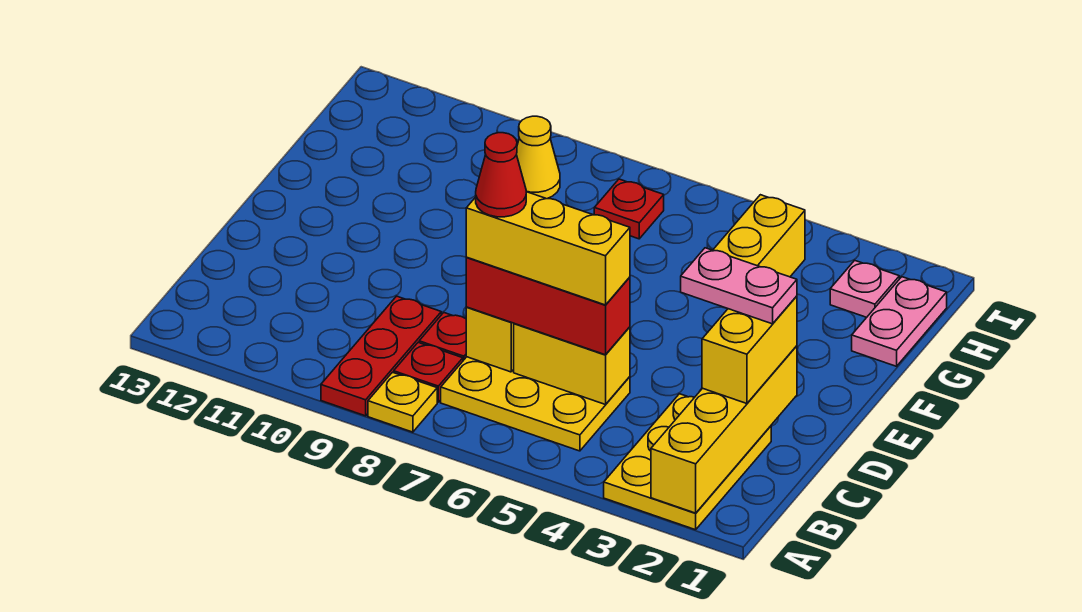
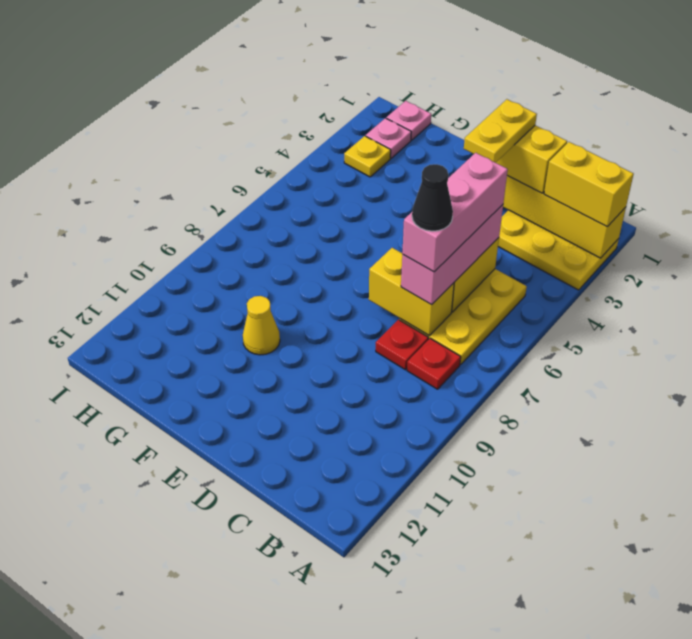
yellow 1x1 plate [368,372,437,432] -> yellow 1x1 plate moved to [344,136,391,177]
red 1x3 plate [321,296,441,416] -> none
red 1x3 brick [466,257,630,355] -> pink 1x3 brick [401,205,503,305]
yellow 1x3 brick [466,192,630,305] -> pink 1x3 brick [402,153,508,272]
red 1x1 cone [476,133,526,217] -> black 1x1 cone [412,164,453,231]
pink 1x2 plate [681,248,797,324] -> yellow 1x2 plate [464,99,537,163]
pink 1x2 plate [852,277,947,366] -> pink 1x1 plate [386,101,431,140]
yellow 1x2 brick [713,195,805,277] -> yellow 1x2 brick moved to [544,142,634,227]
red 1x1 plate [594,179,664,239] -> none
yellow 1x1 cone [516,116,560,199] -> yellow 1x1 cone moved to [243,296,280,355]

